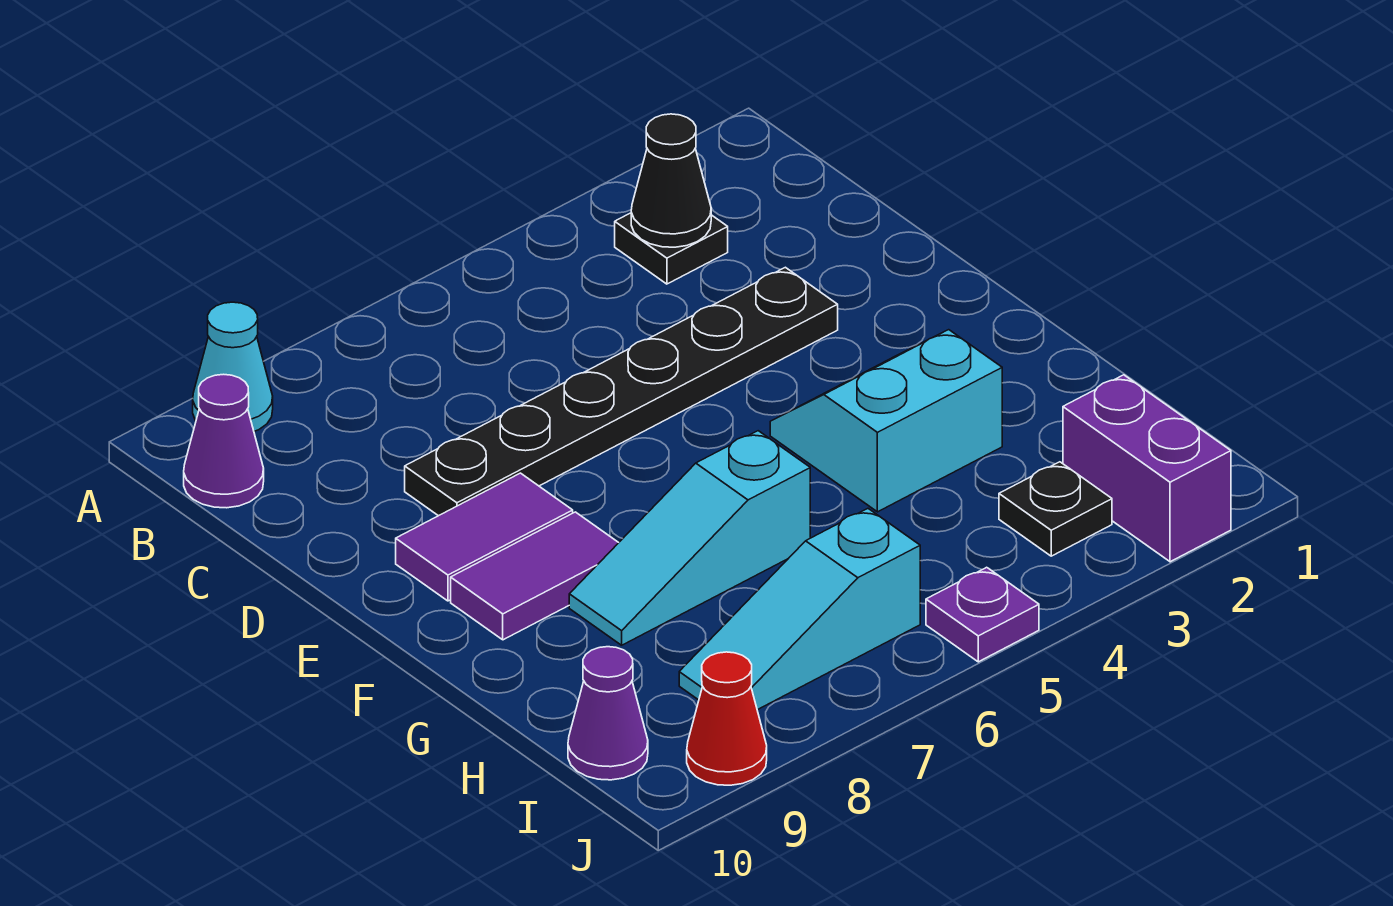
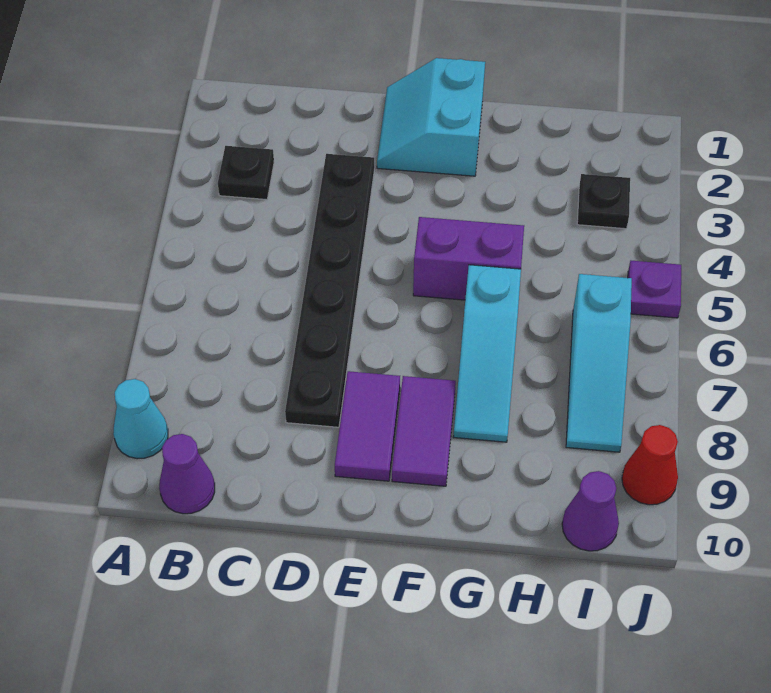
black 1x1 cone [631,114,711,247] -> none
cyan 2x2 slope [770,330,1002,512] -> cyan 2x2 slope moved to [377,58,485,176]
purple 1x2 brick [1063,375,1231,562] -> purple 1x2 brick moved to [413,217,524,300]

